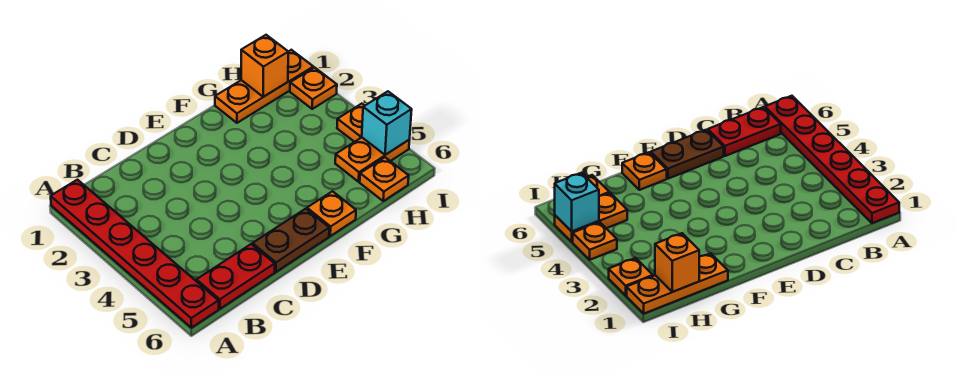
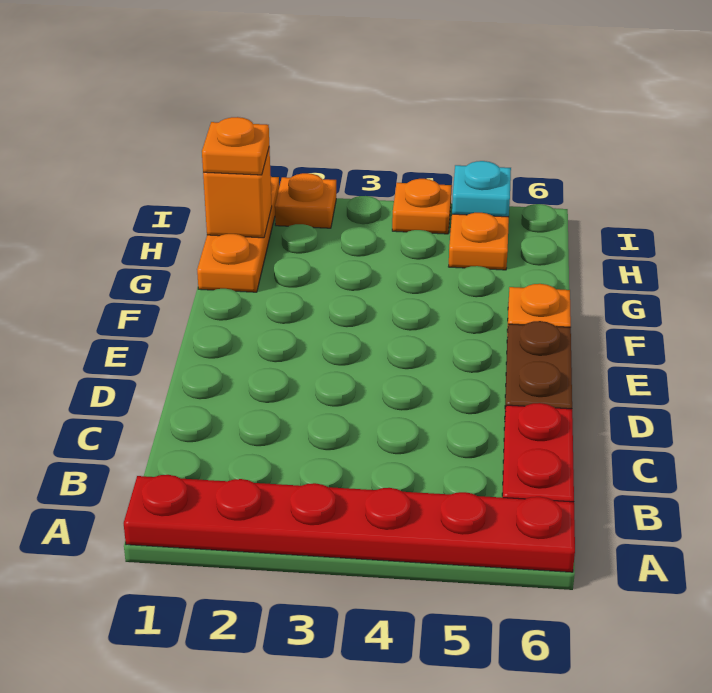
orange 1x1 plate [360,157,409,201] -> orange 1x1 plate moved to [202,117,269,175]
cyan 1x1 brick [362,91,412,155] -> cyan 1x1 plate [452,161,511,217]

